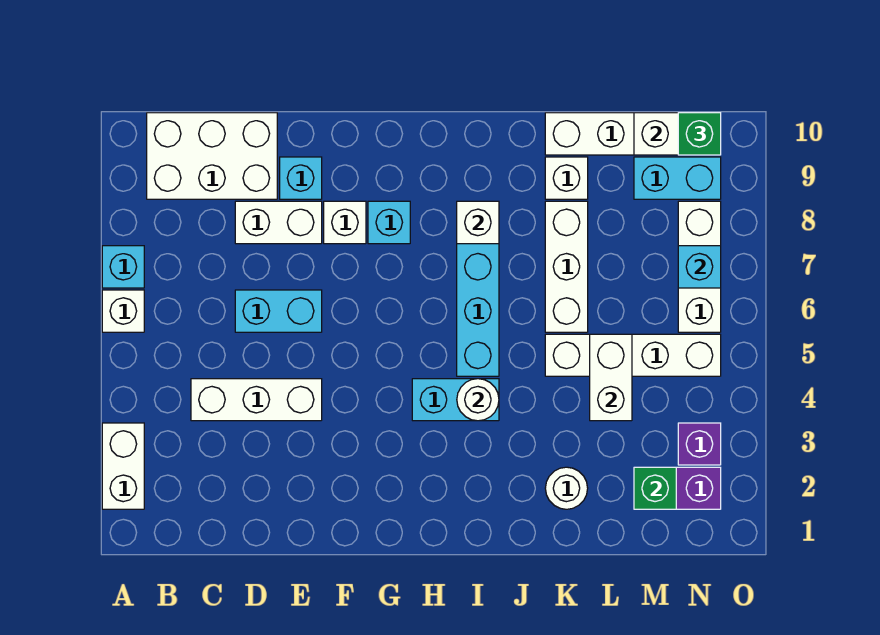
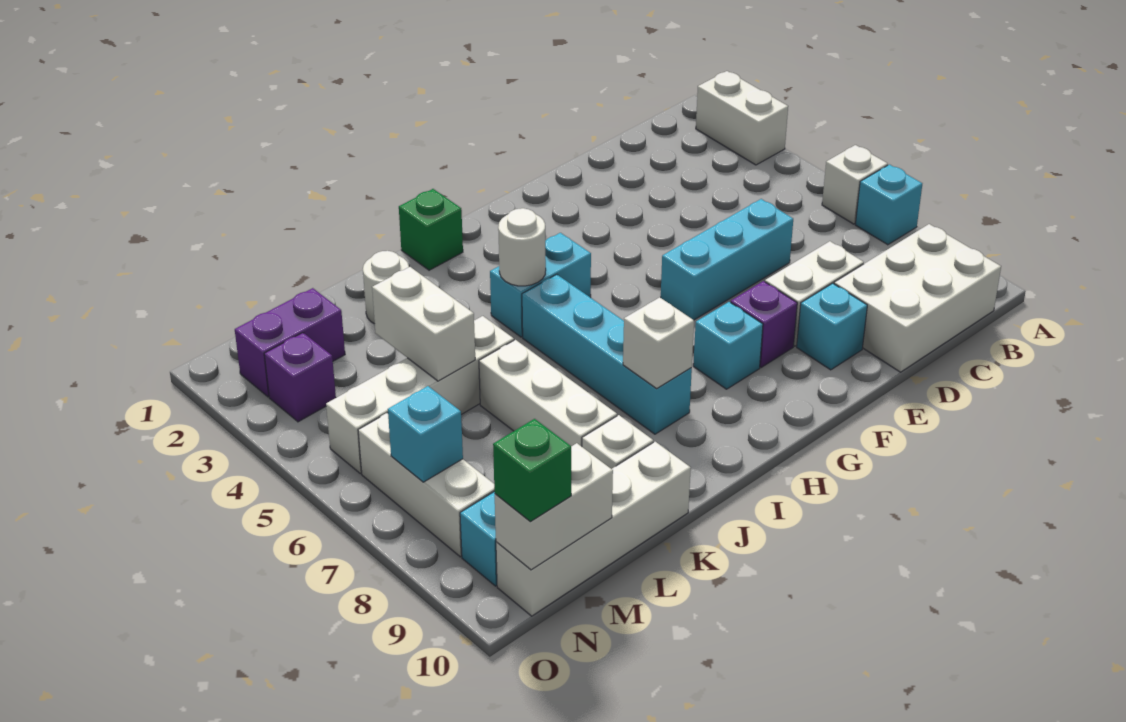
white 1x3 brick [191,379,322,421] -> none
cyan 1x2 brick [235,290,322,332] -> cyan 1x3 brick [661,199,793,320]
white 1x1 brick [324,201,366,244] -> purple 1x1 brick [731,281,797,368]
green 1x1 brick [634,467,676,509] -> green 1x1 brick moved to [399,189,463,270]

